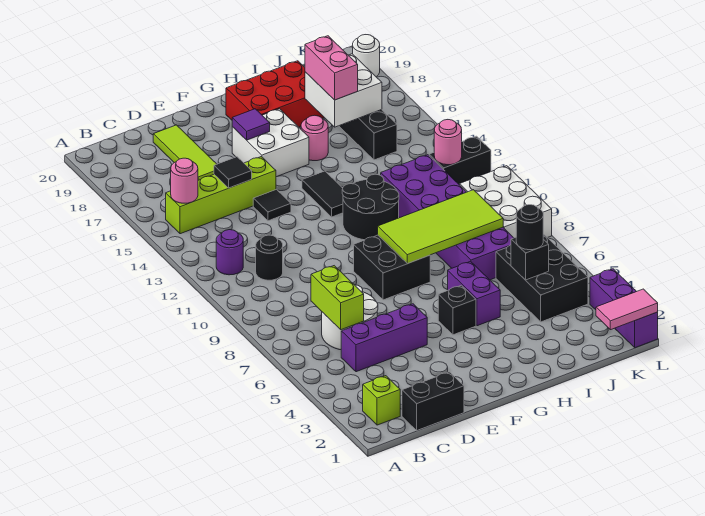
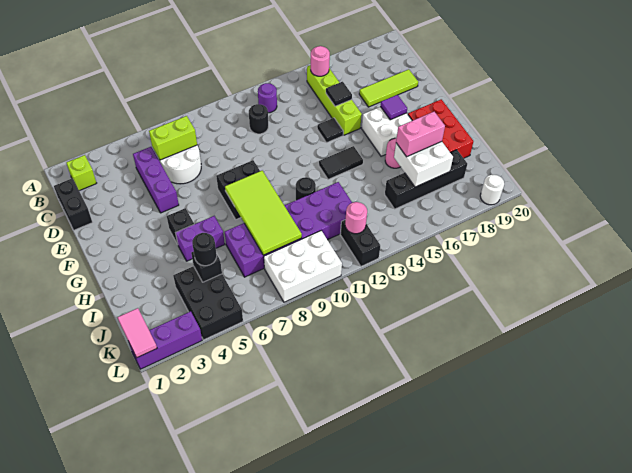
black 2x2 round brick [342,174,399,240] -> black 1x1 round brick [296,177,316,200]
black 2x3 brick [496,234,588,322] -> black 2x3 brick turned to [173,266,243,340]

